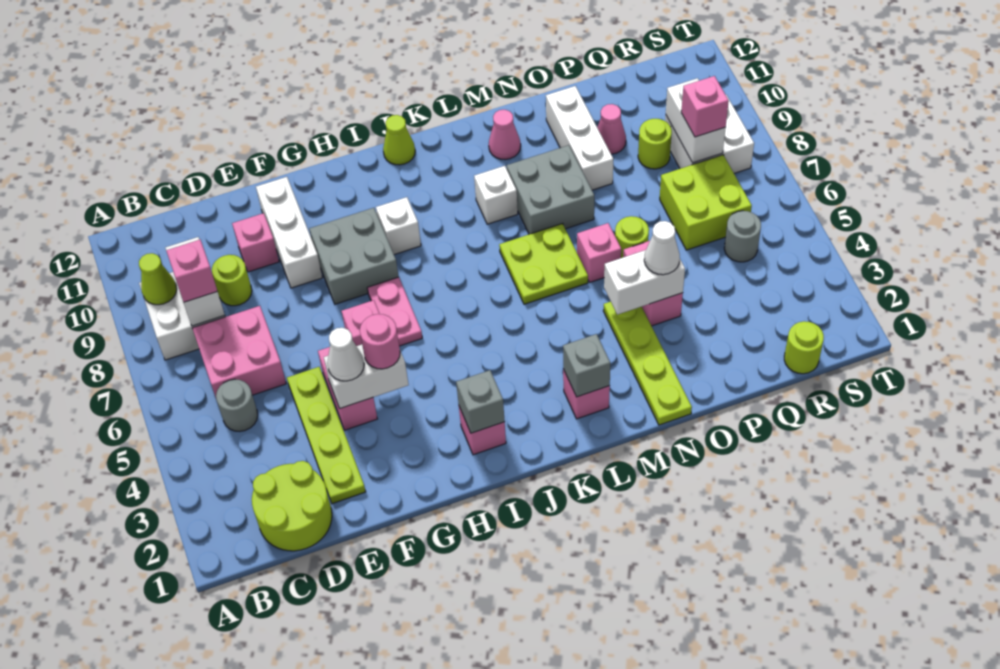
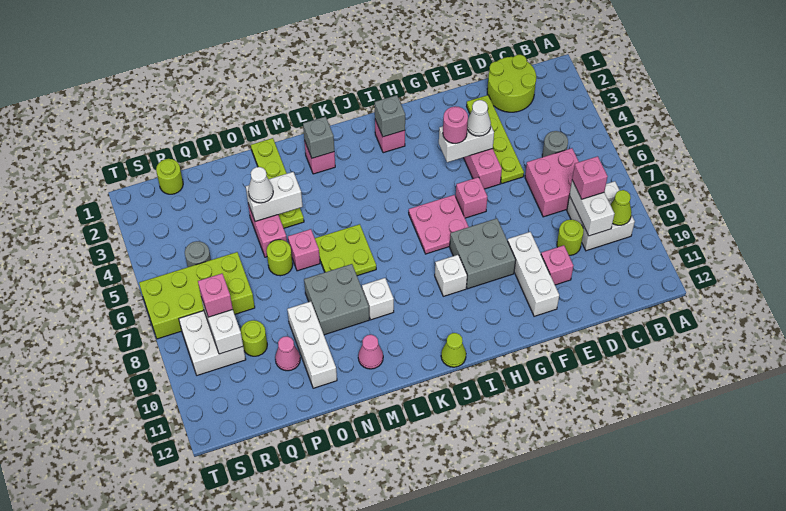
pink 1x2 plate [367,277,422,346] -> pink 2x2 plate [409,195,468,254]
lime 2x2 brick [660,155,752,250] -> lime 2x4 brick [139,252,255,339]

